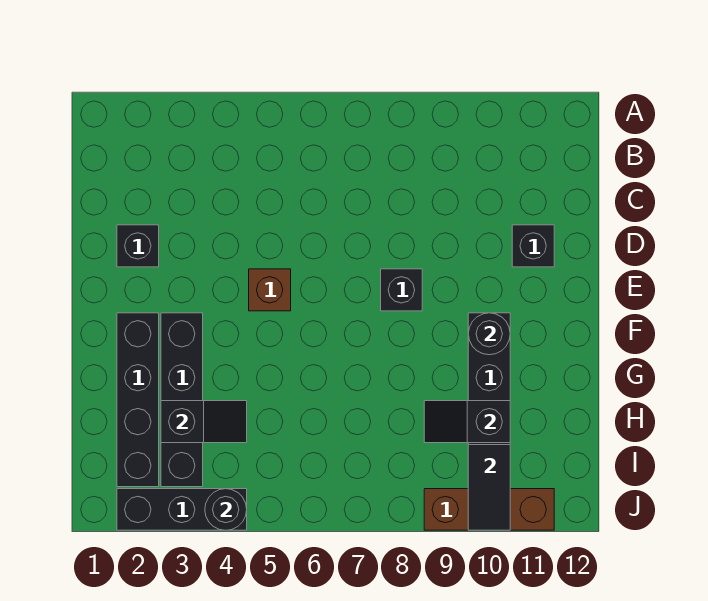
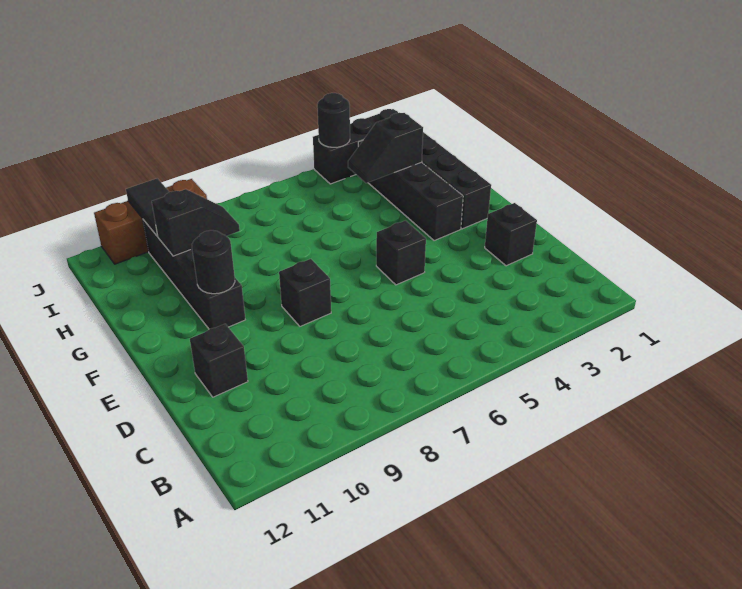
brown 1x1 brick [249,269,291,311] -> black 1x1 brick [376,221,426,285]

